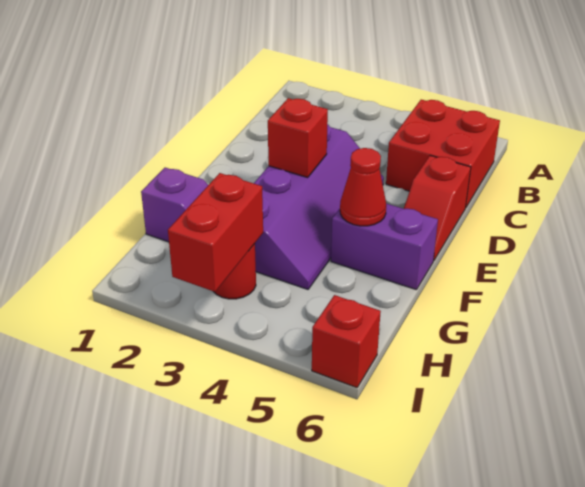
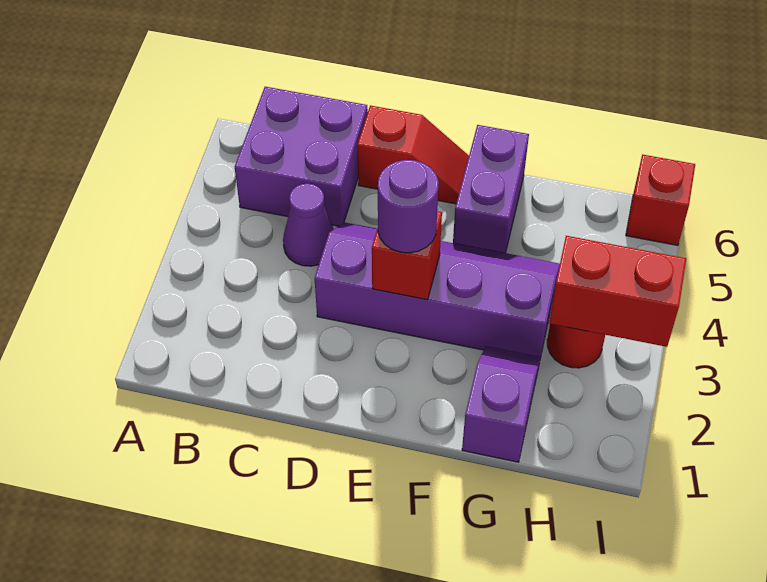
red 2x2 brick [386,100,500,208] -> purple 2x2 brick [235,87,368,226]
none -> purple 1x1 cone [283,184,334,266]
none -> purple 1x1 round brick [378,160,439,253]
red 1x1 cone [340,148,386,226] -> none

